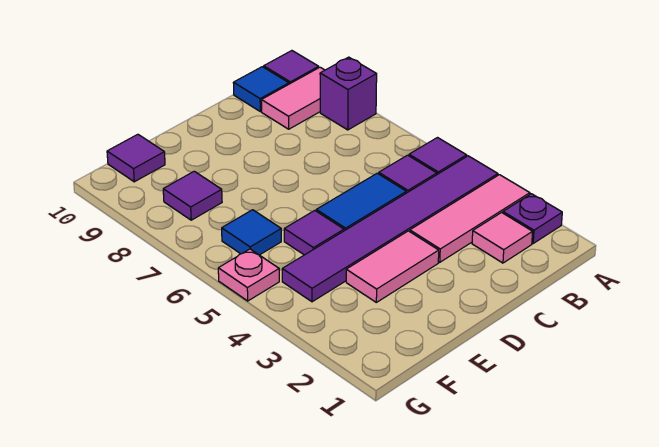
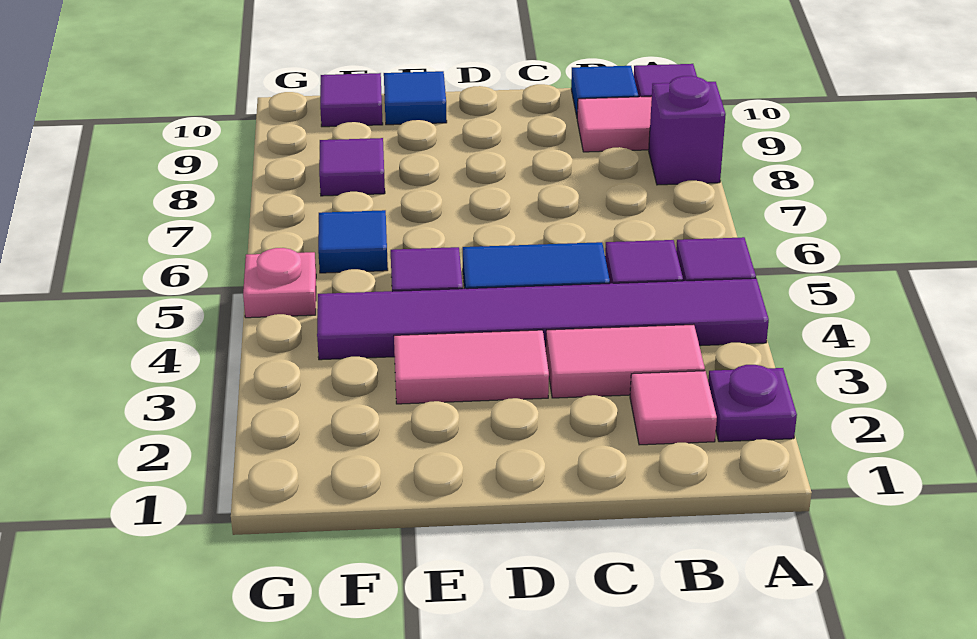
pink 1x3 tile [410,175,530,262] -> pink 1x2 tile [546,324,705,398]
none -> blue 1x1 tile [384,71,447,125]

